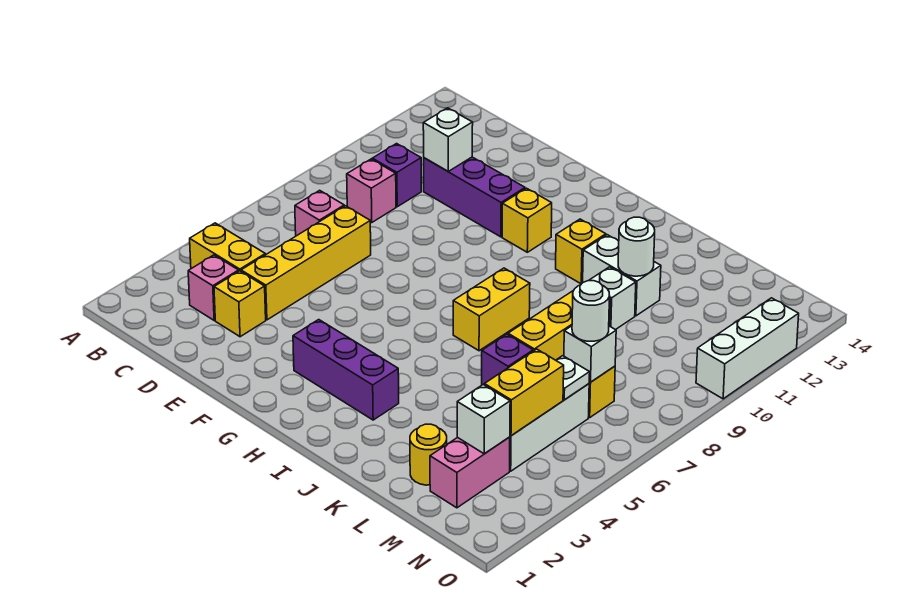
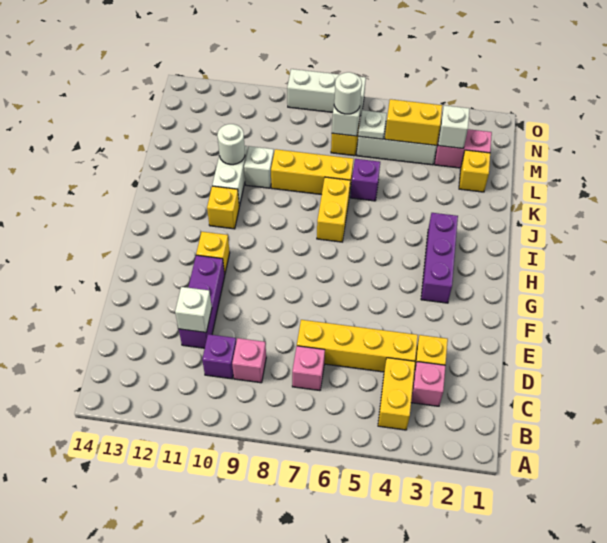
yellow 1x2 brick [453,268,530,351] -> yellow 1x2 brick turned to [317,177,350,242]
yellow 1x1 round brick [410,424,447,485] -> yellow 1x1 brick [459,150,490,192]
white 1x3 brick [696,298,799,399] -> white 1x3 brick moved to [287,69,366,116]

